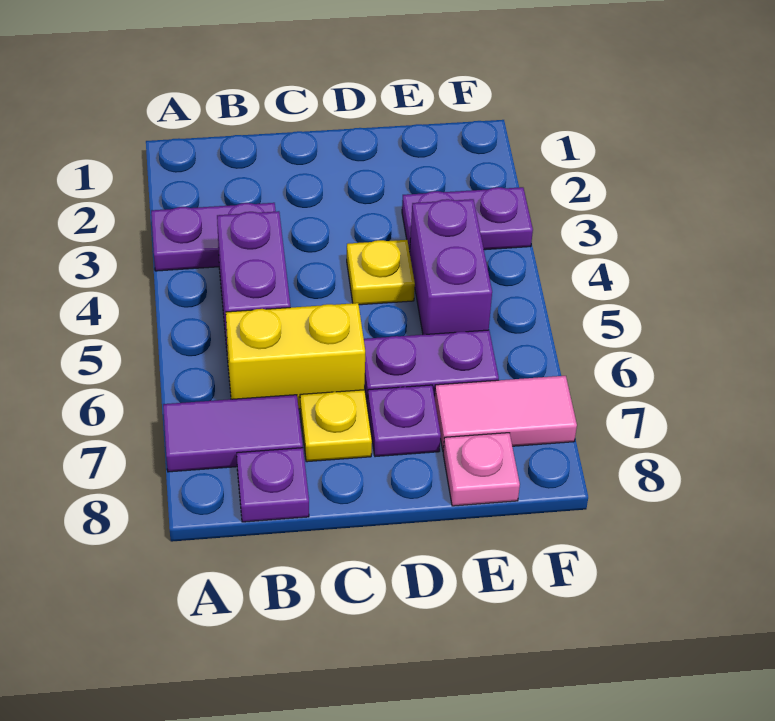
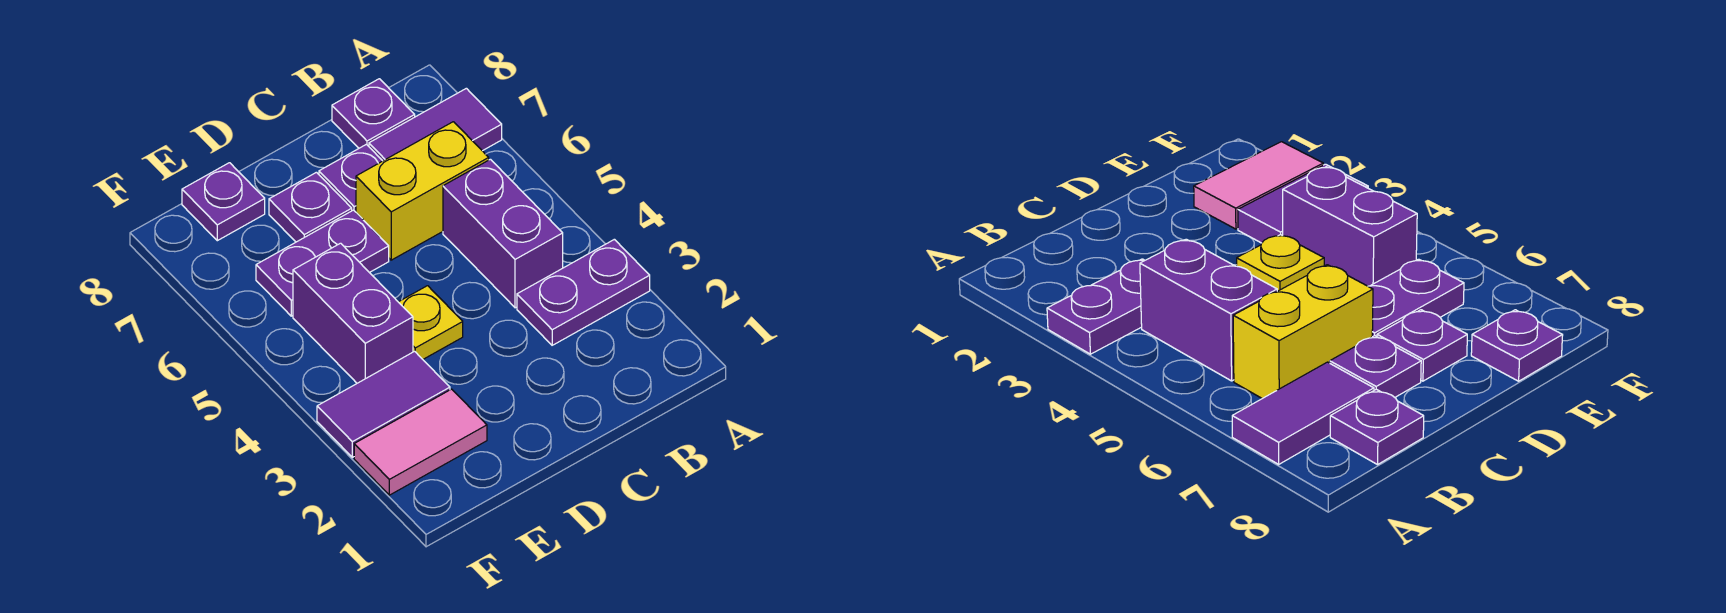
yellow 1x1 plate [300,390,372,462] -> purple 1x1 plate [319,144,382,212]
purple 1x2 plate [402,187,533,252] -> purple 1x2 tile [317,351,450,457]
pink 1x2 tile [435,376,577,450] -> pink 1x2 tile moved to [354,389,487,495]
pink 1x1 plate [443,433,520,506] -> purple 1x1 plate [182,163,265,241]

